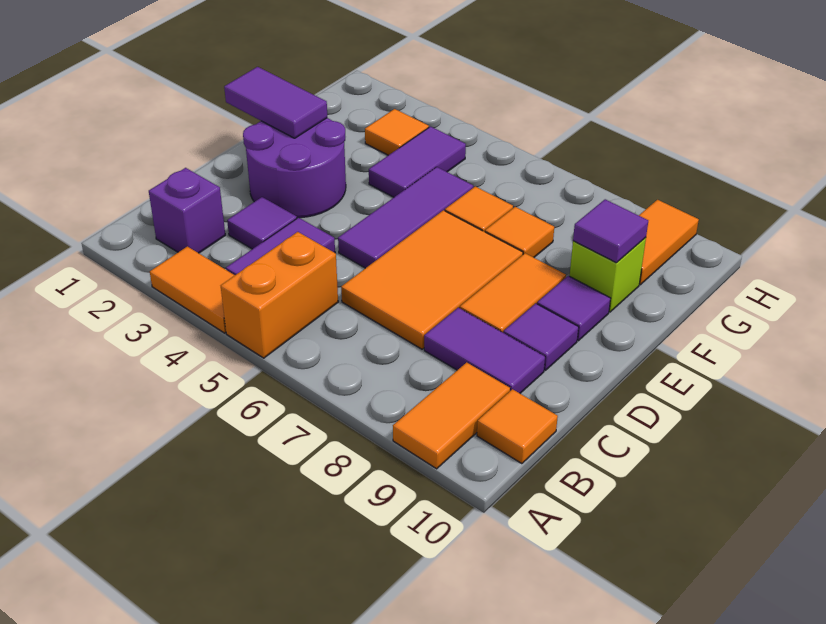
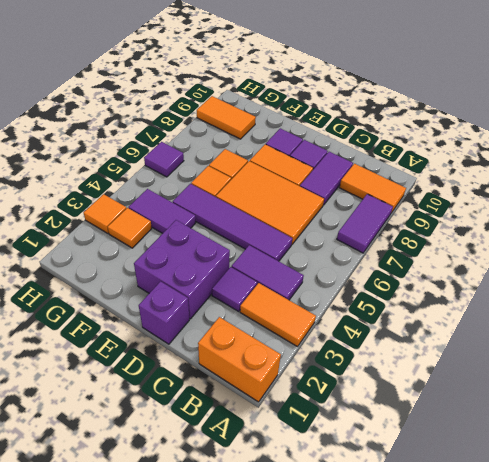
orange 1x2 tile [150,246,235,333] -> orange 1x2 tile turned to [240,283,316,347]
orange 1x2 brick [221,232,338,358] -> orange 1x2 brick moved to [198,317,281,402]
purple 1x1 brick [149,168,225,253] -> purple 1x1 brick moved to [139,281,189,344]
orange 1x1 tile [477,389,558,464] -> orange 1x1 tile moved to [84,194,127,233]
purple 2x2 round brick [243,118,346,218] -> purple 2x2 brick [134,220,230,319]
purple 1x3 tile [338,167,473,268] -> purple 1x4 tile [173,184,292,261]
purple 1x2 tile [224,67,327,138] -> purple 1x2 tile moved to [337,194,393,253]
lime 1x1 brick [570,238,646,312] -> none
purple 1x1 tile [573,199,648,263] -> purple 1x1 tile moved to [144,142,184,177]

